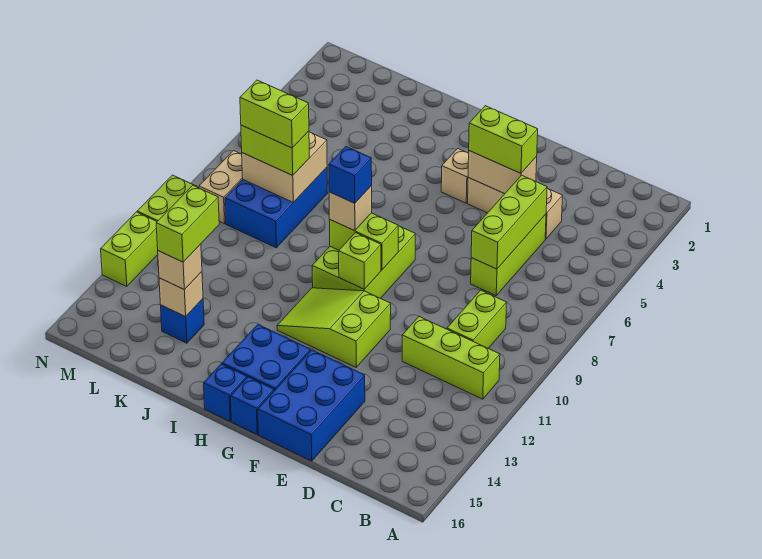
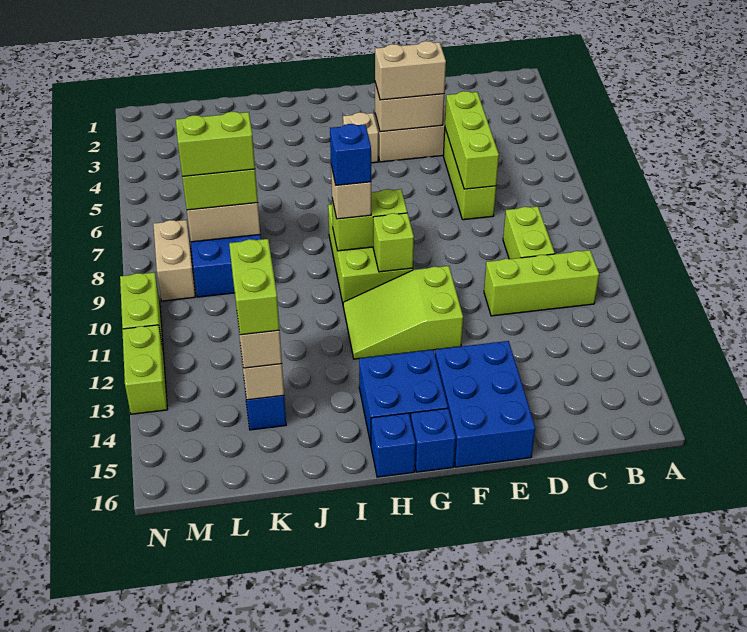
lime 1x2 brick [469,106,538,173] -> tan 1x2 brick [375,41,446,100]

